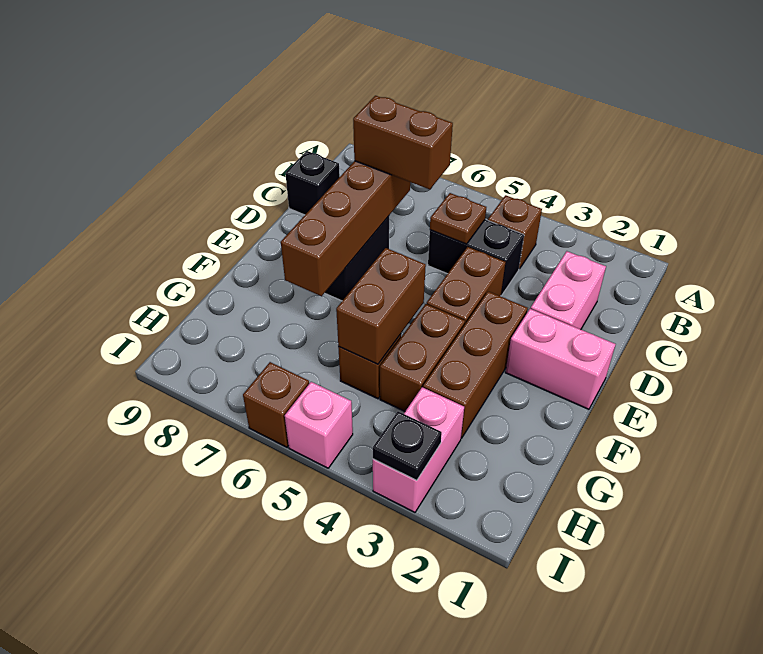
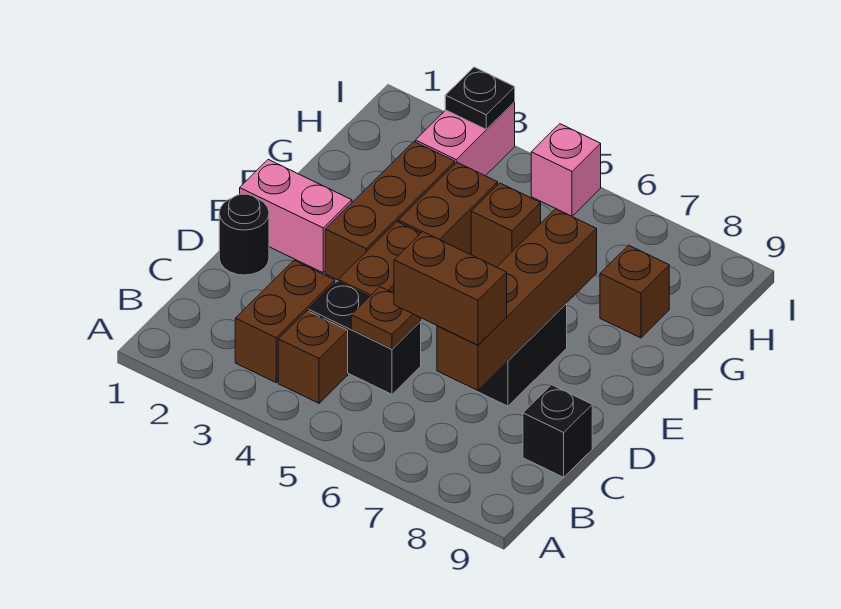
pink 1x2 brick [531,251,606,329] -> none
none -> black 1x1 round brick [219,194,269,275]
brown 1x2 brick [336,248,426,364] -> brown 1x2 brick moved to [235,260,335,382]
brown 1x1 brick [243,362,309,447] -> brown 1x1 brick moved to [600,245,669,338]

